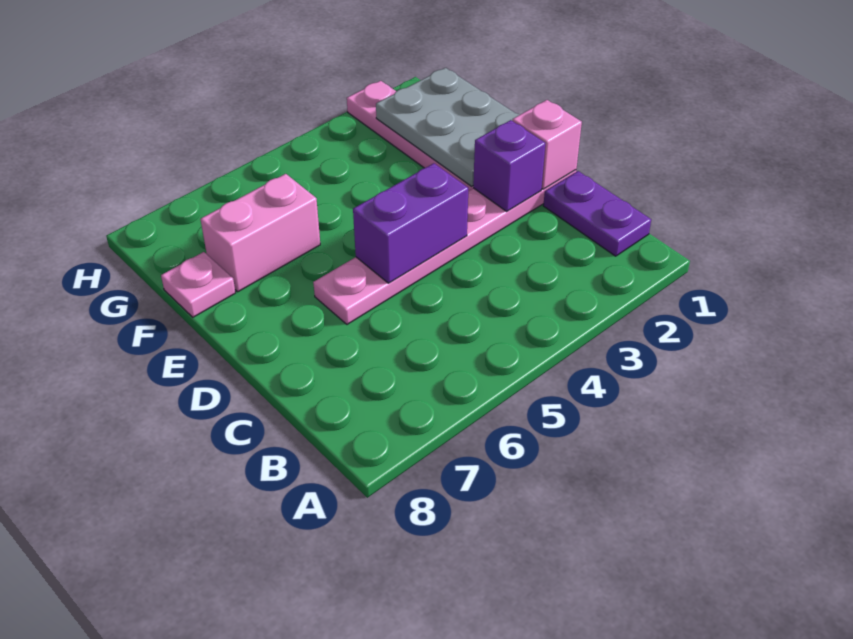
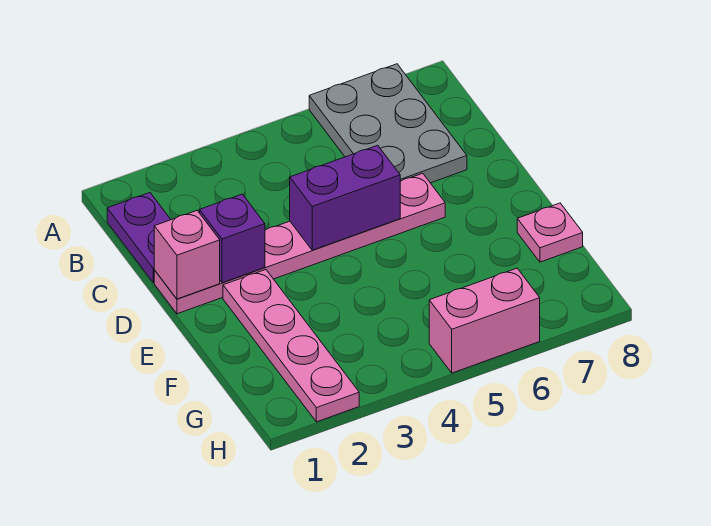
grey 2x3 plate [376,68,519,187] -> grey 2x3 plate moved to [309,64,467,183]
pink 1x2 brick [200,174,320,292] -> pink 1x2 brick moved to [429,268,540,373]

